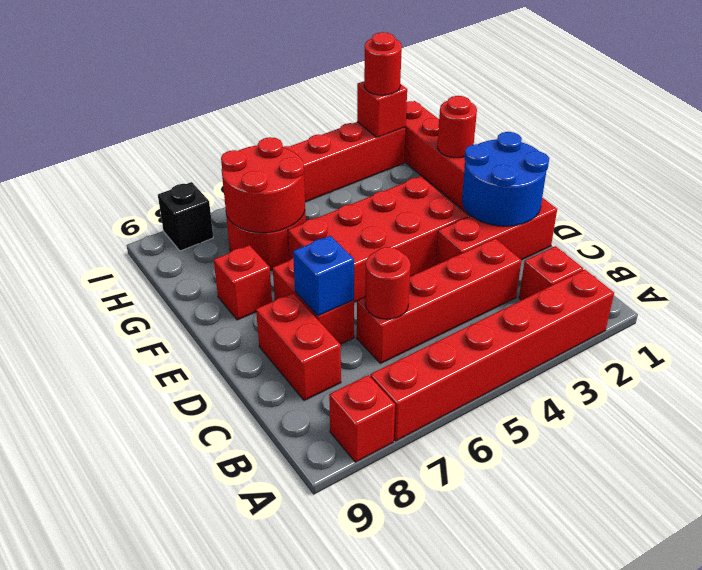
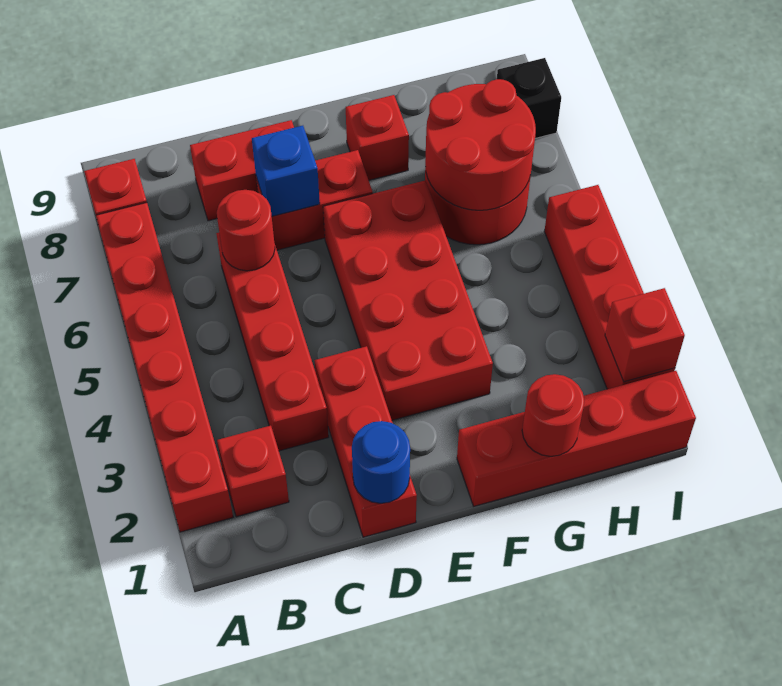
blue 2x2 round brick [462,132,549,226] -> blue 1x1 round brick [352,421,410,503]
red 1x1 round brick [364,32,402,95] -> none

